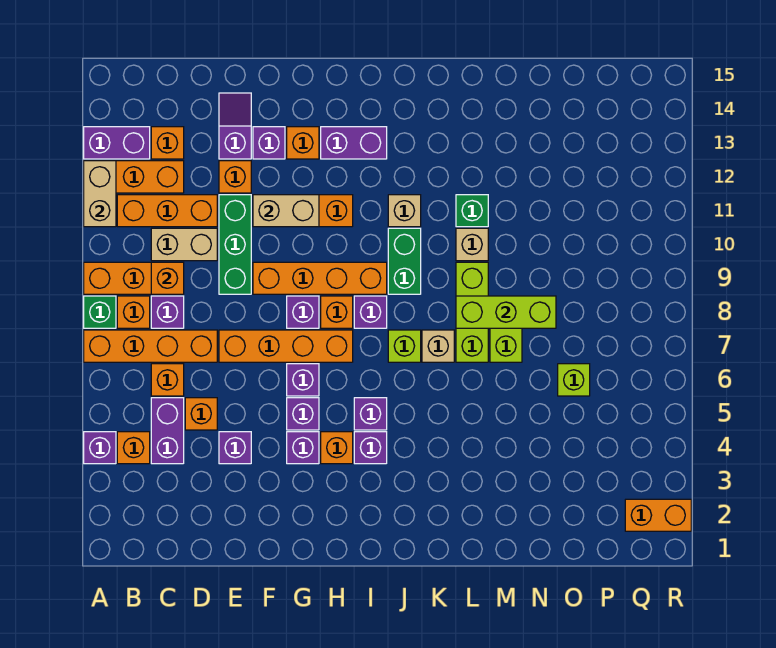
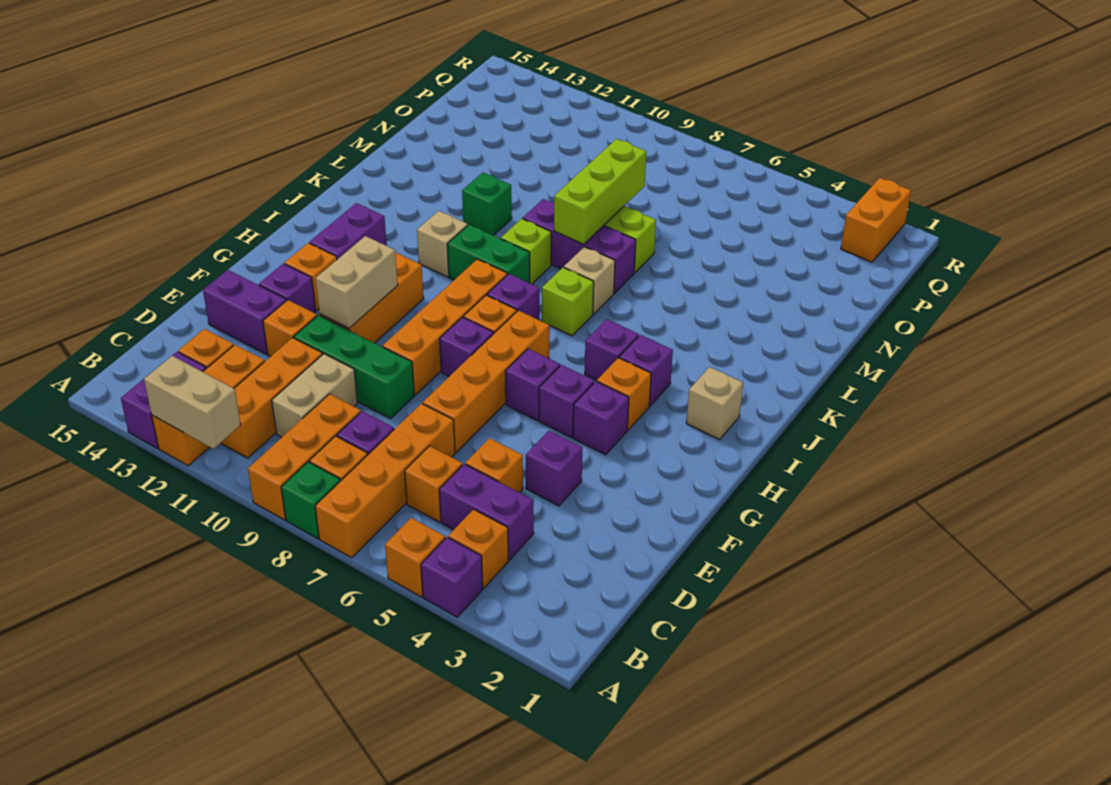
orange 1x1 brick [151,262,184,294] -> orange 1x1 brick moved to [385,518,445,597]
purple 1x2 slope [219,93,251,159] -> purple 1x2 brick [203,270,286,354]
lime 1x3 brick [456,262,488,362] -> purple 1x3 brick [523,199,636,293]
tan 1x1 brick [456,228,488,261] -> tan 1x1 brick moved to [686,367,743,440]
lime 1x1 brick [558,364,590,396] -> lime 1x1 brick moved to [501,219,551,284]

